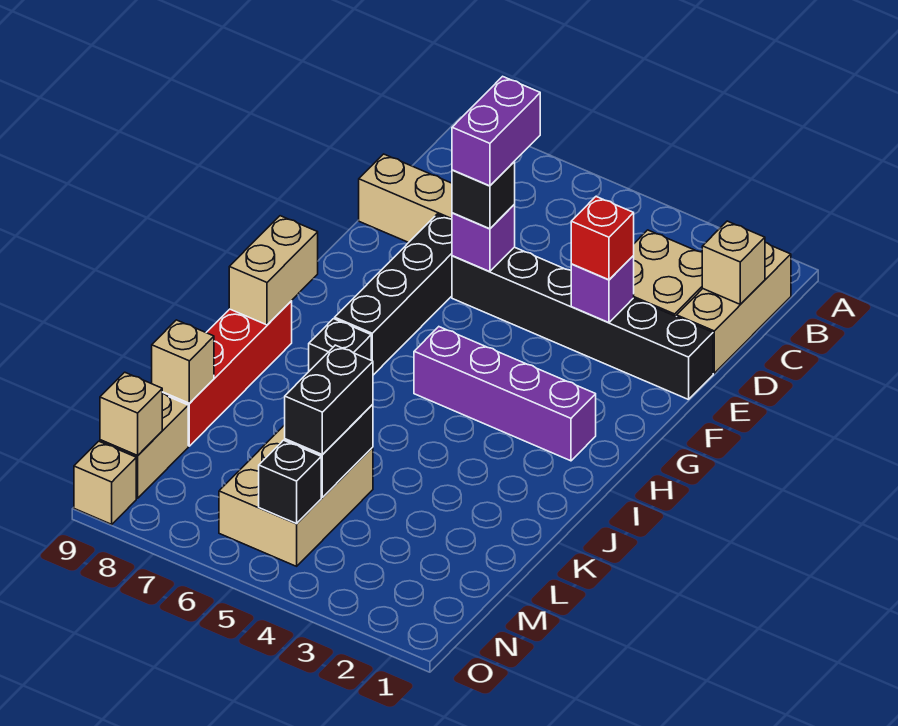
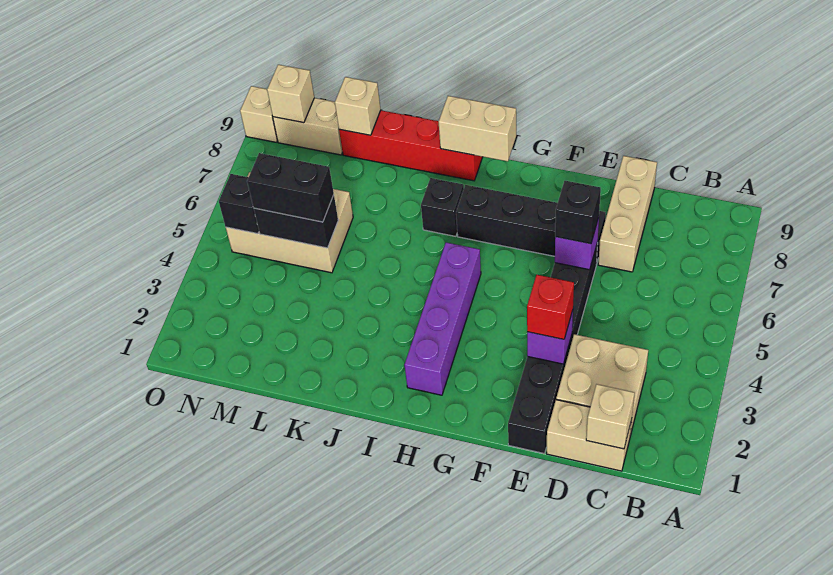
tan 1x3 brick [677,243,791,373] -> tan 1x2 brick [547,400,632,471]
purple 1x2 brick [452,76,540,186] -> none

